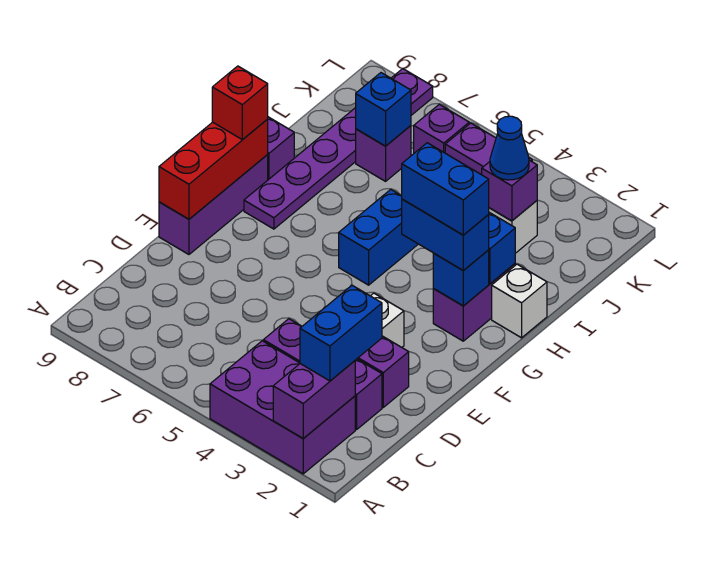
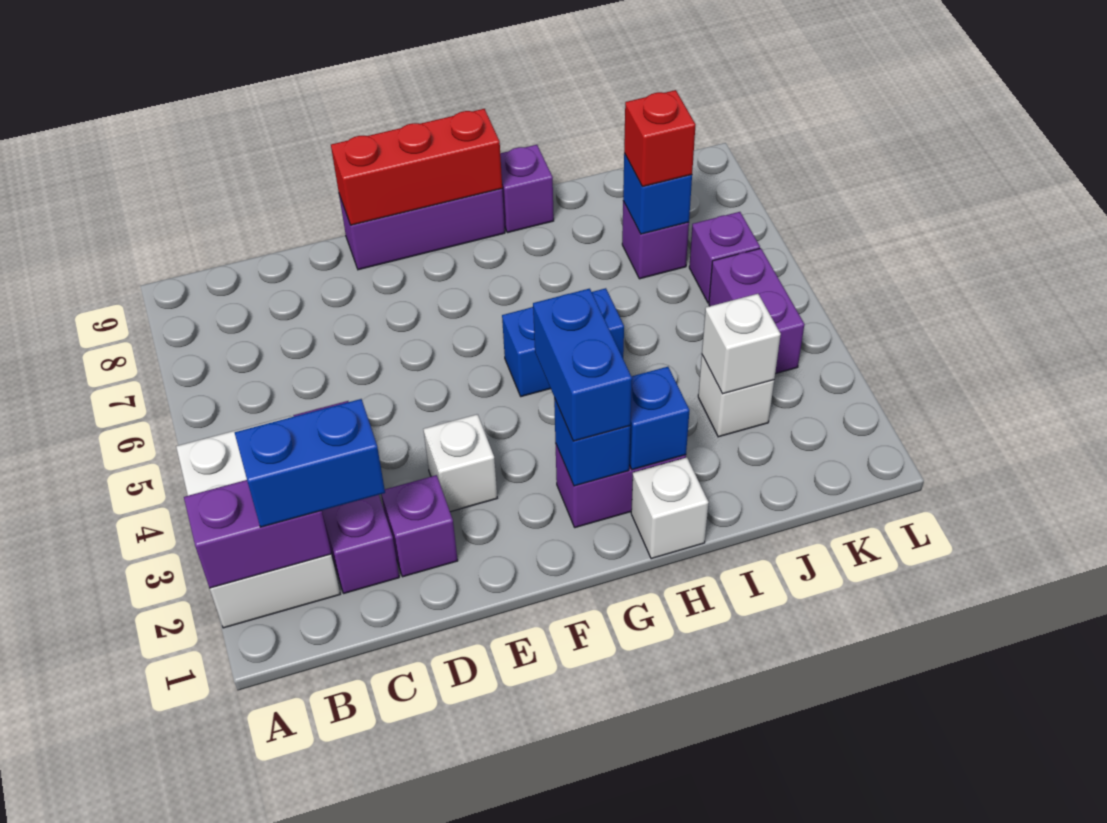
purple 2x3 brick [210,341,355,474] -> white 2x3 brick [176,416,340,628]
blue 1x2 brick [402,143,489,235] -> none
purple 1x6 plate [244,69,433,229] -> none
red 1x1 brick [212,66,268,140] -> red 1x1 brick moved to [624,90,696,187]
purple 1x1 brick [482,160,537,221] -> white 1x1 brick [702,294,781,394]
blue 1x1 cone [490,116,529,180] -> none

